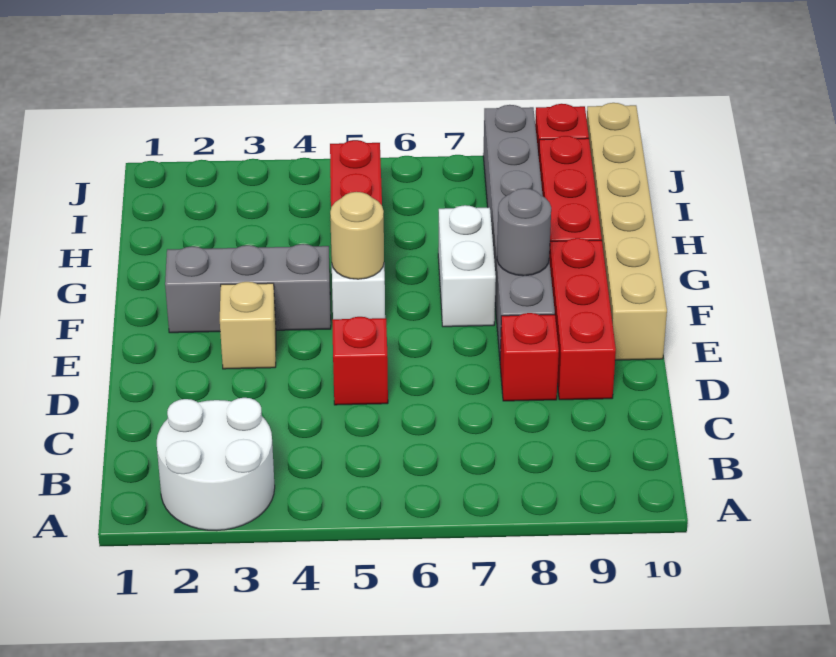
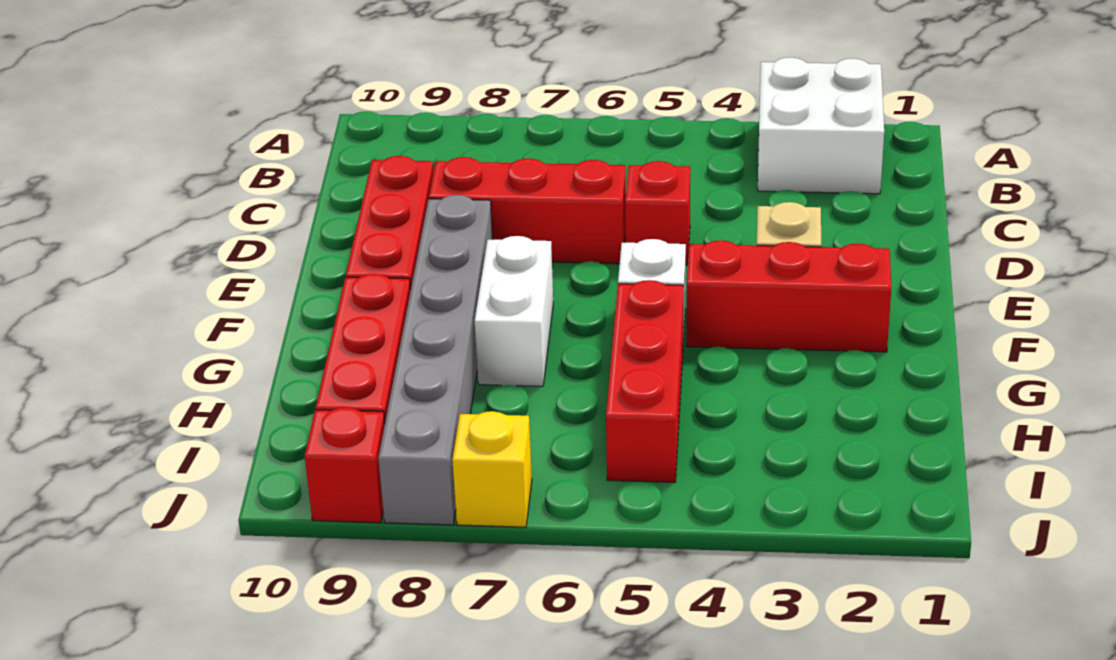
white 2x2 round brick [157,398,275,530] -> white 2x2 brick [758,57,884,194]
red 1x1 brick [500,313,559,401] -> red 1x3 brick [429,157,626,264]
tan 1x6 brick [587,103,667,360] -> none
grey 1x3 brick [165,244,331,333] -> red 1x3 brick [686,240,891,352]
tan 1x1 round brick [330,192,384,279] -> none
grey 1x1 round brick [497,188,551,276] -> none
none -> yellow 1x1 brick [452,411,532,527]

